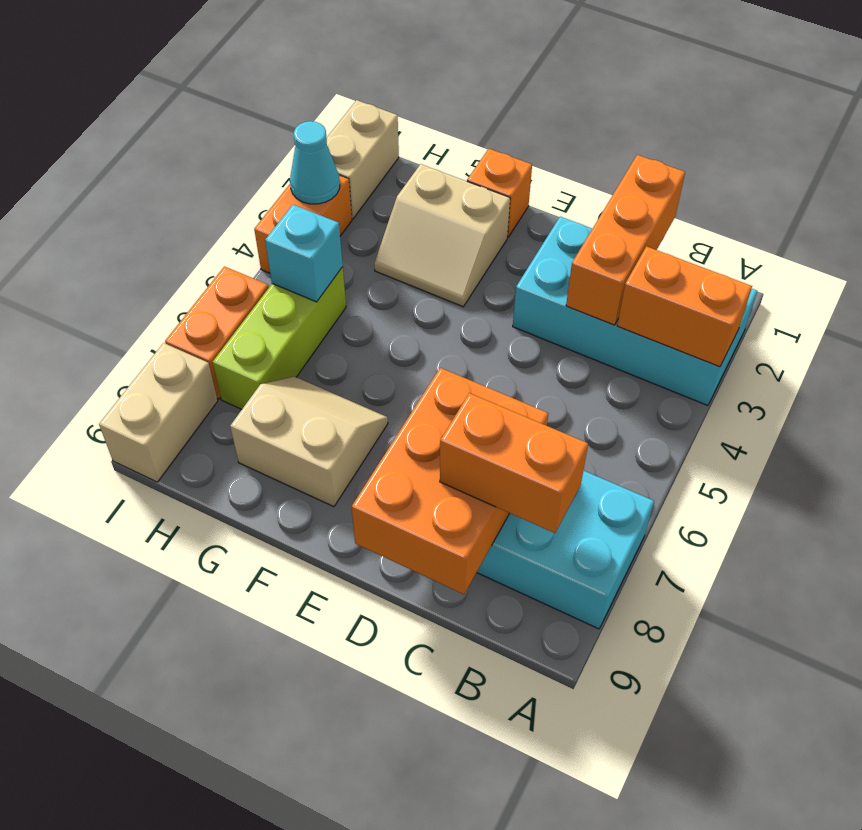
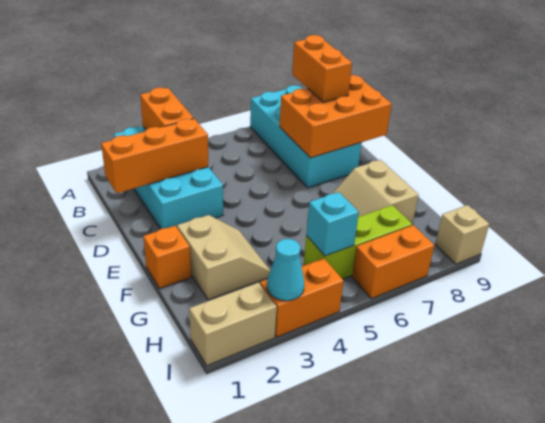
tan 1x2 brick [99,343,218,482] -> tan 1x1 brick [435,205,489,264]

